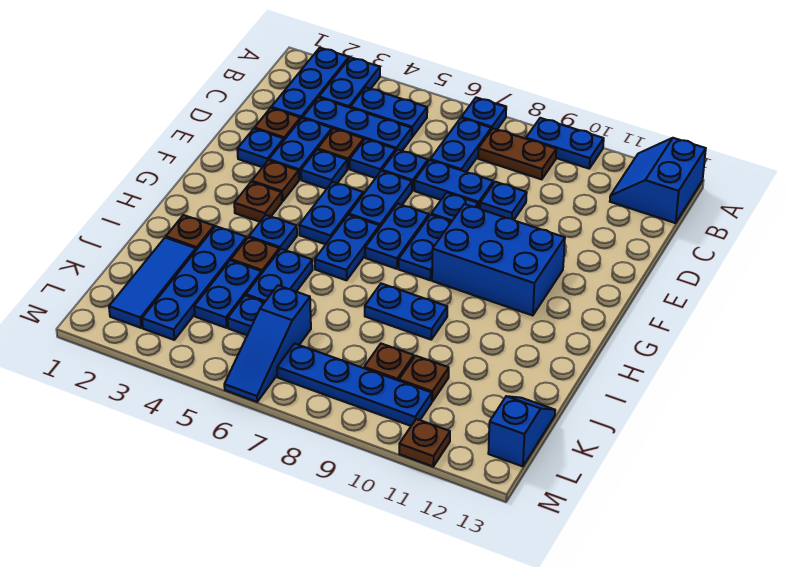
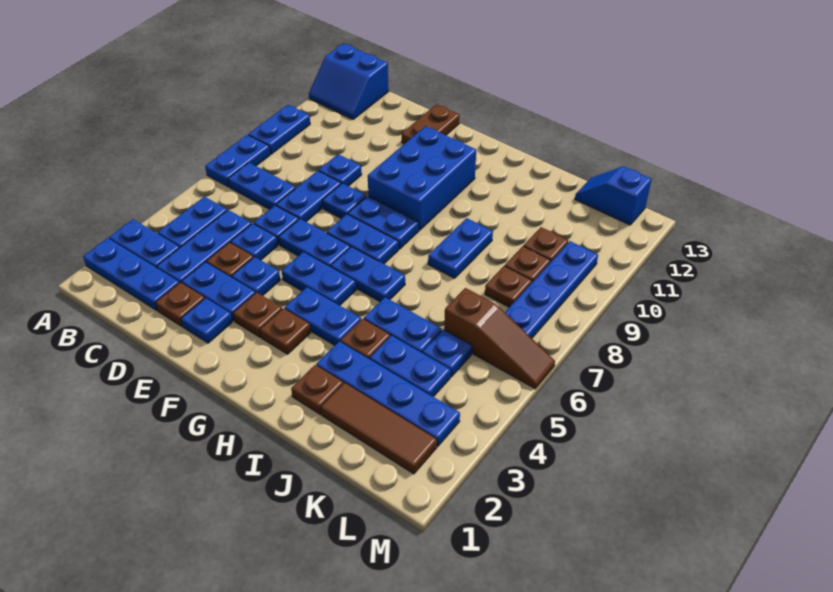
blue 1x1 plate [461,98,506,130] -> blue 1x2 plate [205,135,270,187]
brown 1x2 plate [478,128,556,179] -> brown 1x2 plate moved to [402,104,460,144]
blue 1x1 plate [249,215,297,250] -> blue 1x2 plate [285,287,361,345]
blue 1x3 tile [109,238,196,328] -> brown 1x3 tile [321,383,437,474]
blue 1x3 slope [224,285,311,402] -> brown 1x3 slope [444,288,555,389]
brown 1x1 plate [399,419,450,466] -> brown 1x1 plate moved to [485,266,532,307]

